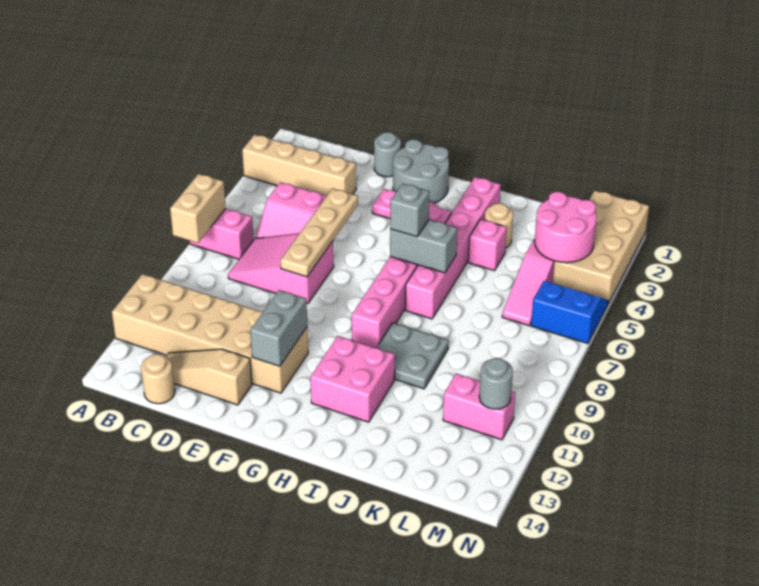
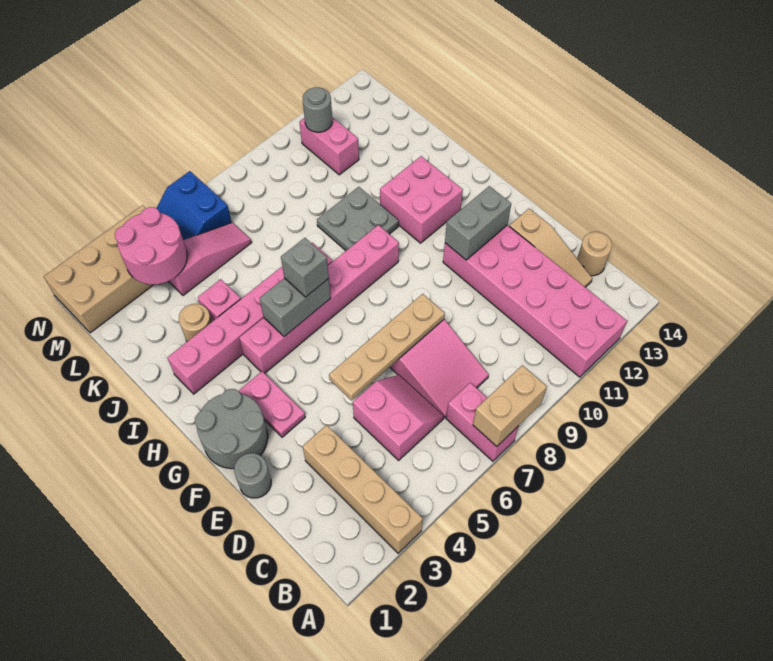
tan 2x6 brick [112,274,308,393] -> pink 2x6 brick [443,225,627,377]
grey 1x2 brick [390,220,457,273] -> grey 1x2 brick turned to [260,278,331,337]

